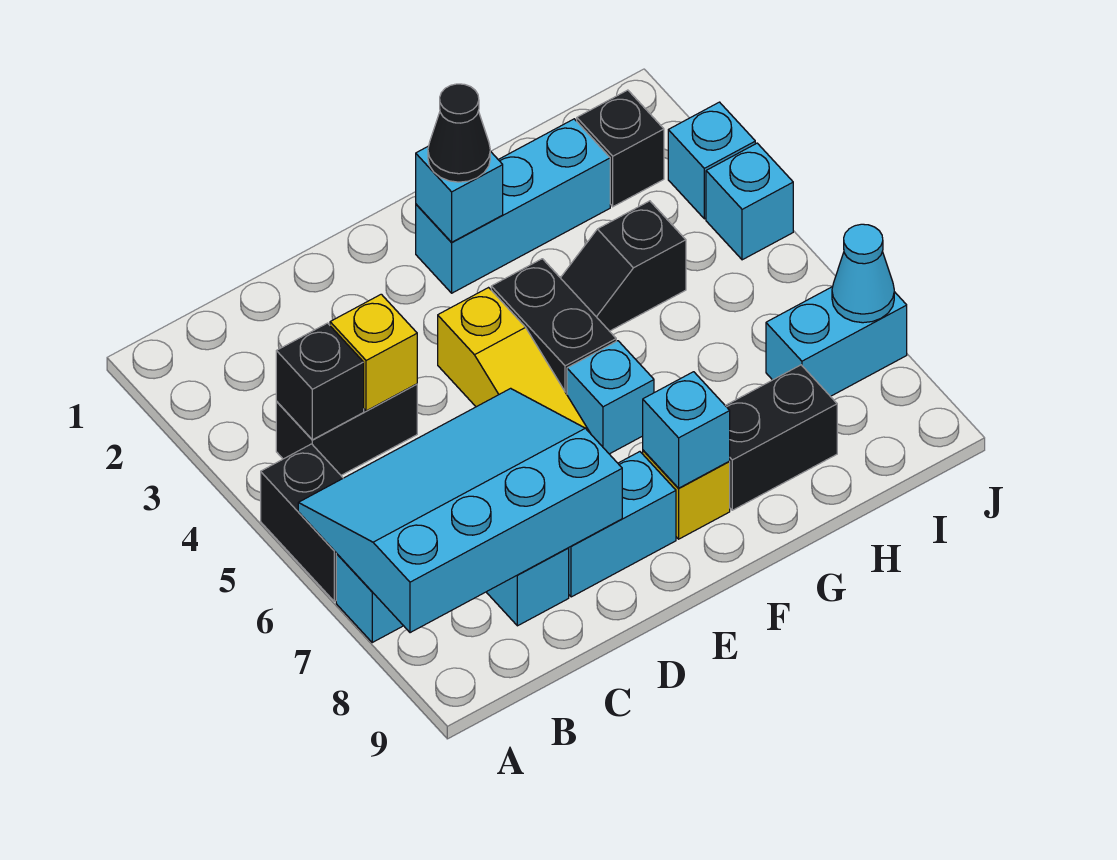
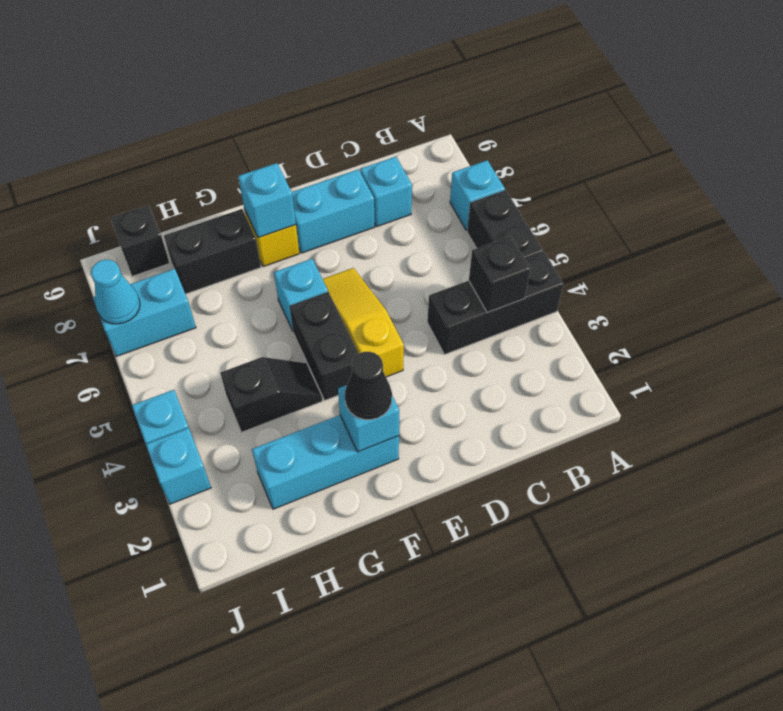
cyan 3x4 slope [298,388,622,633] -> none
black 1x2 brick [276,384,417,475] -> black 1x3 brick [427,253,564,355]
yellow 1x1 brick [330,294,417,411] -> none
black 1x1 brick [577,90,664,207] -> black 1x1 brick moved to [110,205,169,276]

